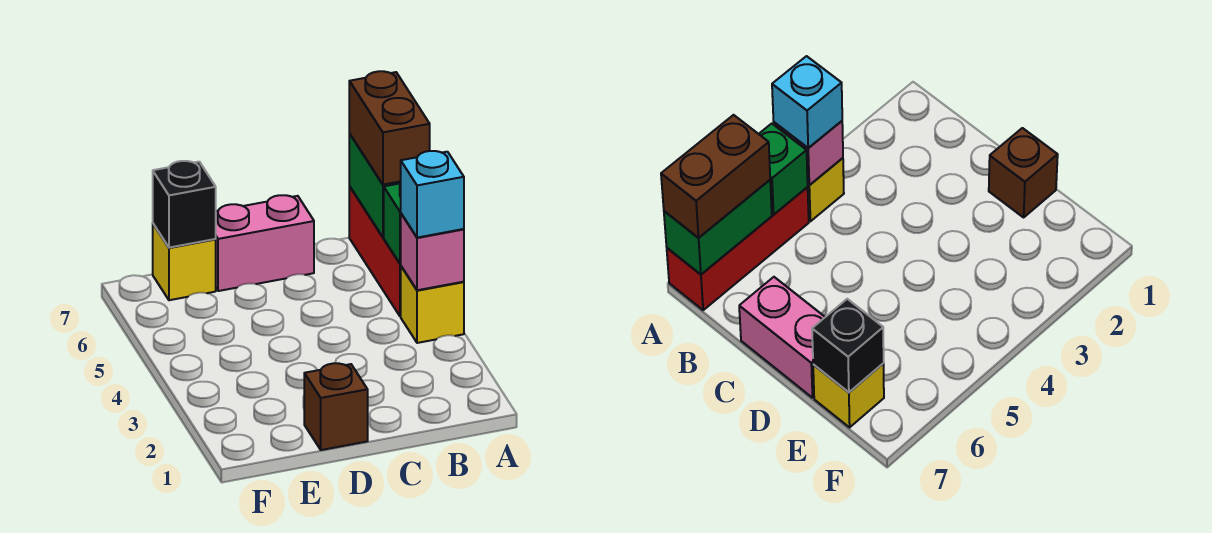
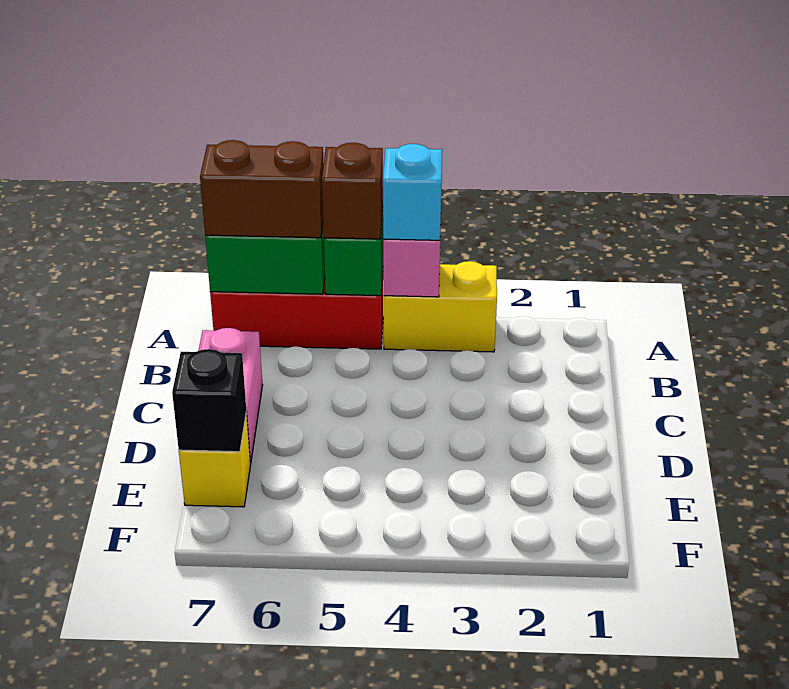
yellow 1x1 brick [401,266,464,343] -> yellow 1x2 brick [383,261,497,352]
brown 1x1 brick [304,363,368,450] -> brown 1x1 brick moved to [322,143,383,239]

